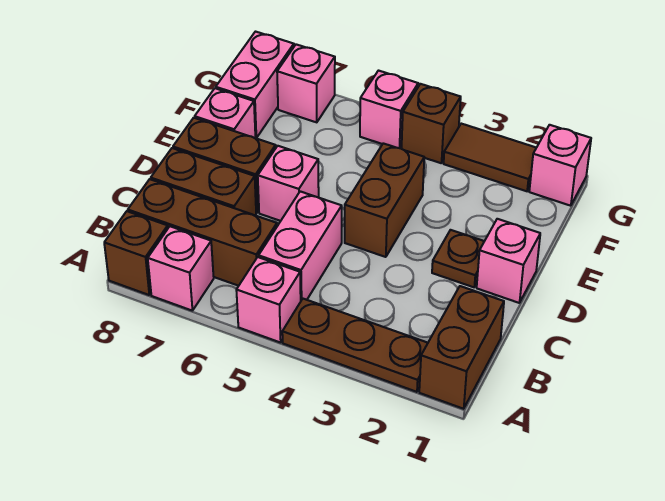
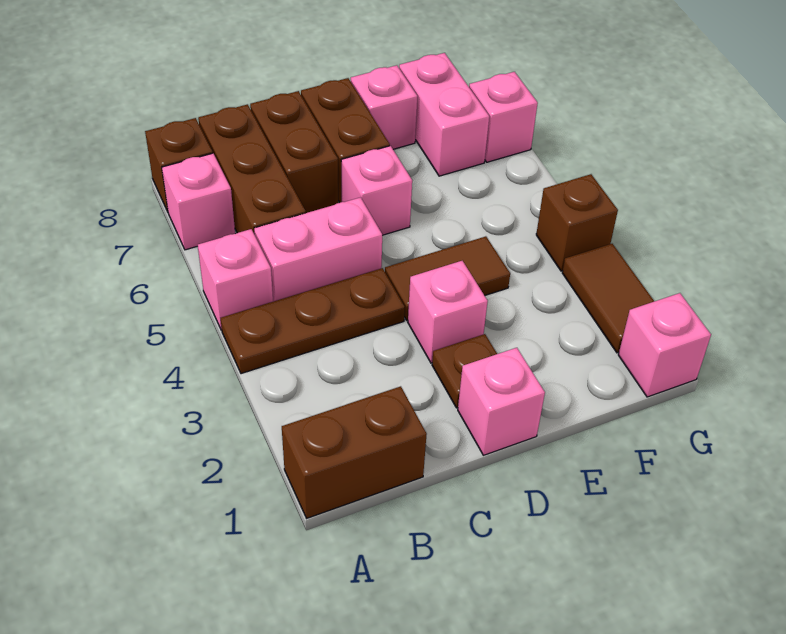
brown 1x3 plate [282,299,428,392] -> brown 1x3 plate turned to [221,268,405,374]
brown 1x2 brick [345,143,424,257] -> brown 1x2 tile [385,236,510,320]
pink 1x2 brick [216,32,294,138] -> pink 1x2 brick turned to [399,53,489,176]
pink 1x1 brick [360,71,418,148] -> pink 1x1 brick moved to [408,261,488,363]

